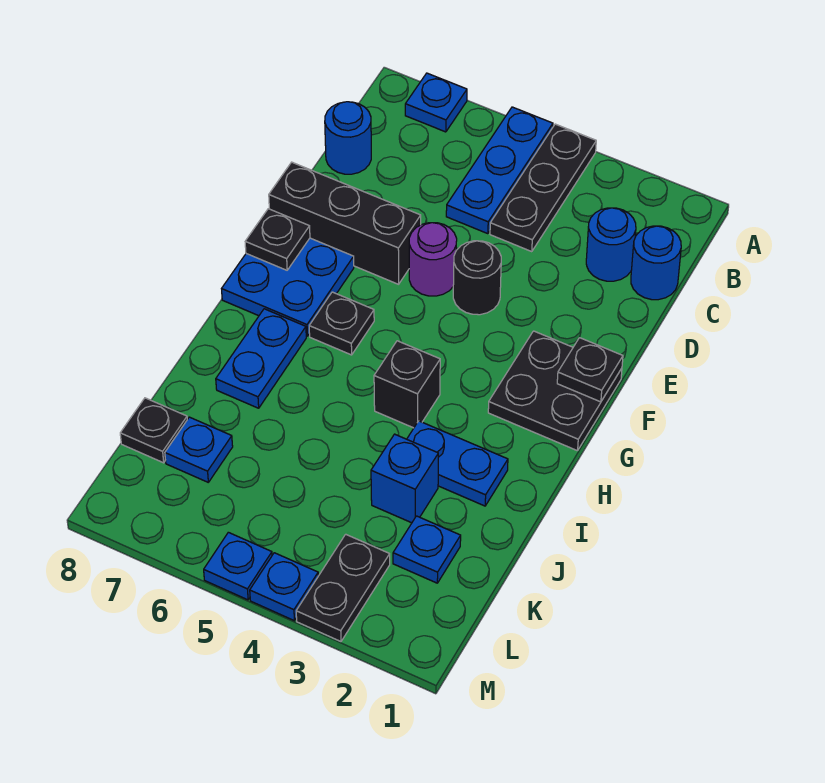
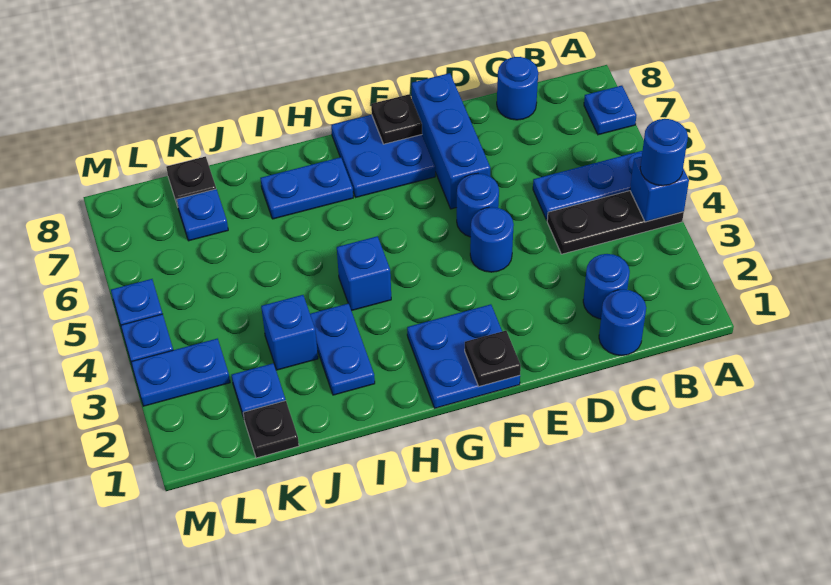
none -> blue 1x1 brick [630,157,689,222]
none -> blue 1x1 round brick [640,119,688,186]
black 1x1 round brick [453,241,501,315] -> blue 1x1 round brick [470,207,514,272]
purple 1x1 round brick [409,223,457,296] -> blue 1x1 round brick [457,173,499,237]
black 1x3 brick [269,162,421,284] -> blue 1x3 brick [412,73,490,209]
black 2x2 plate [488,331,622,451] -> blue 2x2 plate [407,304,520,408]
black 1x1 plate [309,292,374,355] -> black 1x1 plate moved to [243,401,299,458]
black 1x1 brick [374,341,440,428] -> blue 1x1 brick [337,236,391,311]
black 1x2 plate [296,534,390,641] -> blue 1x2 plate [131,339,230,406]

